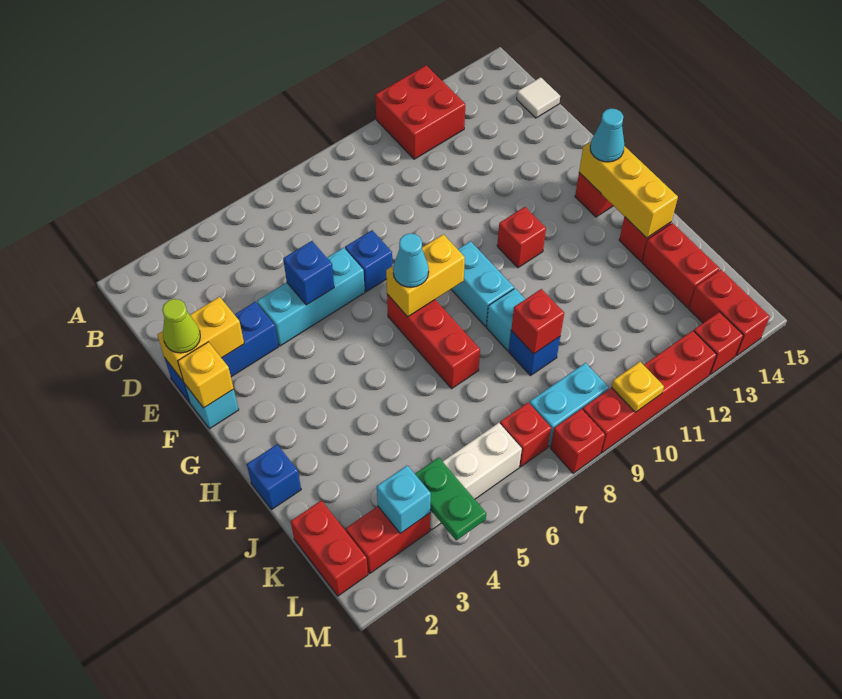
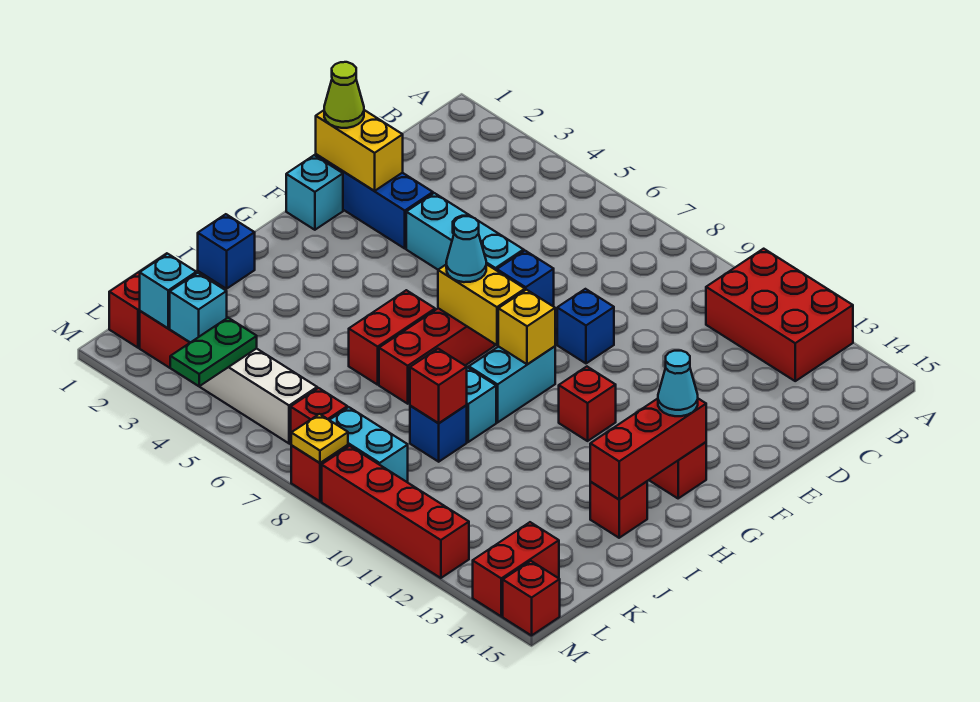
red 2x2 brick [375,65,465,159] -> red 2x3 brick [706,249,853,381]
white 1x1 tile [517,77,560,118] -> none
blue 1x1 brick [283,241,334,305] -> blue 1x1 brick moved to [557,289,614,363]
yellow 1x1 brick [178,342,234,408] -> yellow 1x1 brick moved to [498,290,555,364]
yellow 1x3 brick [579,142,678,238] -> red 1x3 brick [590,399,706,499]
red 1x2 brick [642,223,719,308] -> red 1x2 brick moved to [349,290,435,385]
none -> cyan 1x1 brick [140,254,196,328]
yellow 1x1 plate [612,362,664,412] -> yellow 1x1 plate moved to [291,414,348,463]
red 1x1 brick [694,312,743,375] -> red 1x1 brick moved to [503,561,560,636]

